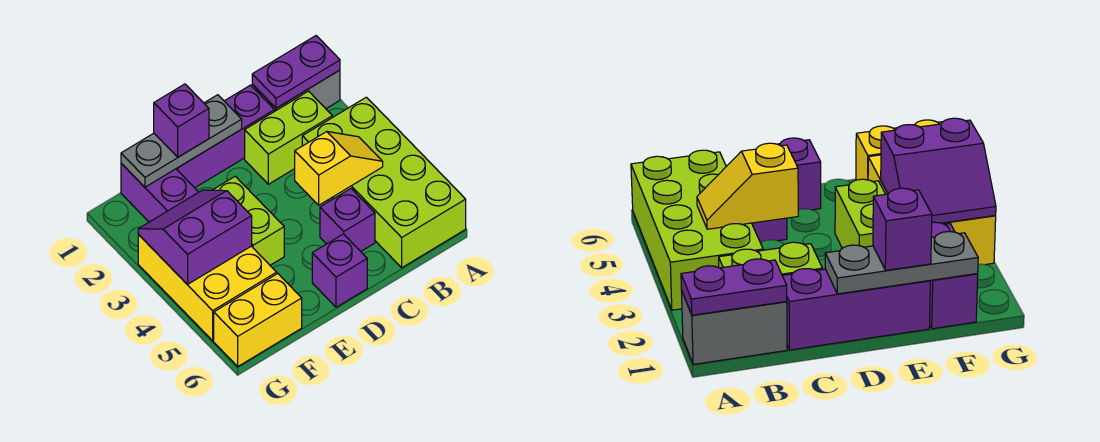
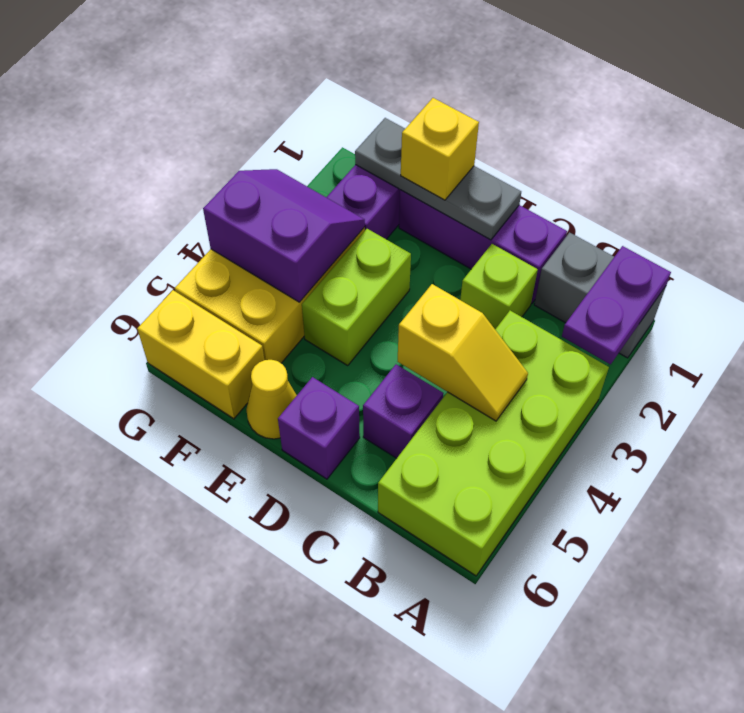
purple 1x2 plate [252,36,340,108] -> purple 1x2 plate turned to [562,246,671,364]
lime 1x2 brick [245,91,332,184] -> lime 1x1 brick [460,244,538,329]
purple 1x1 brick [154,84,209,157] -> yellow 1x1 brick [401,98,479,200]
none -> yellow 1x1 cone [246,360,297,439]

